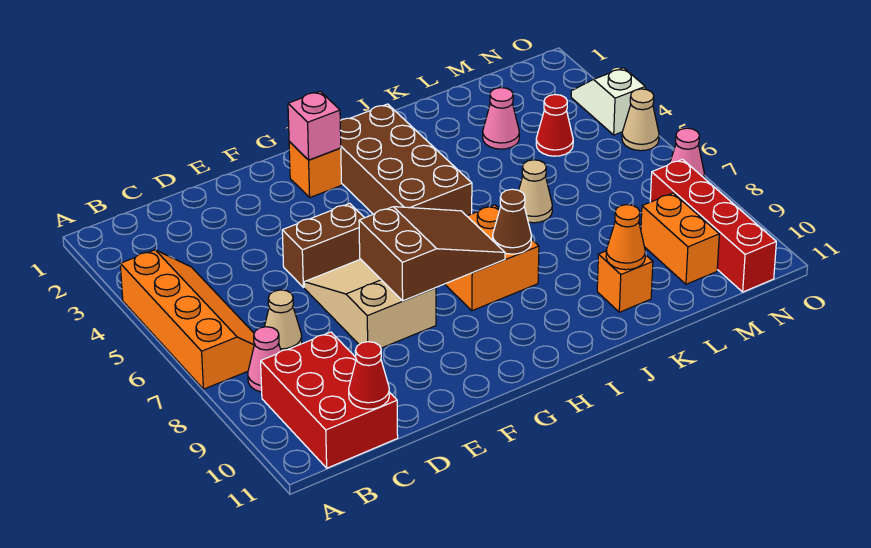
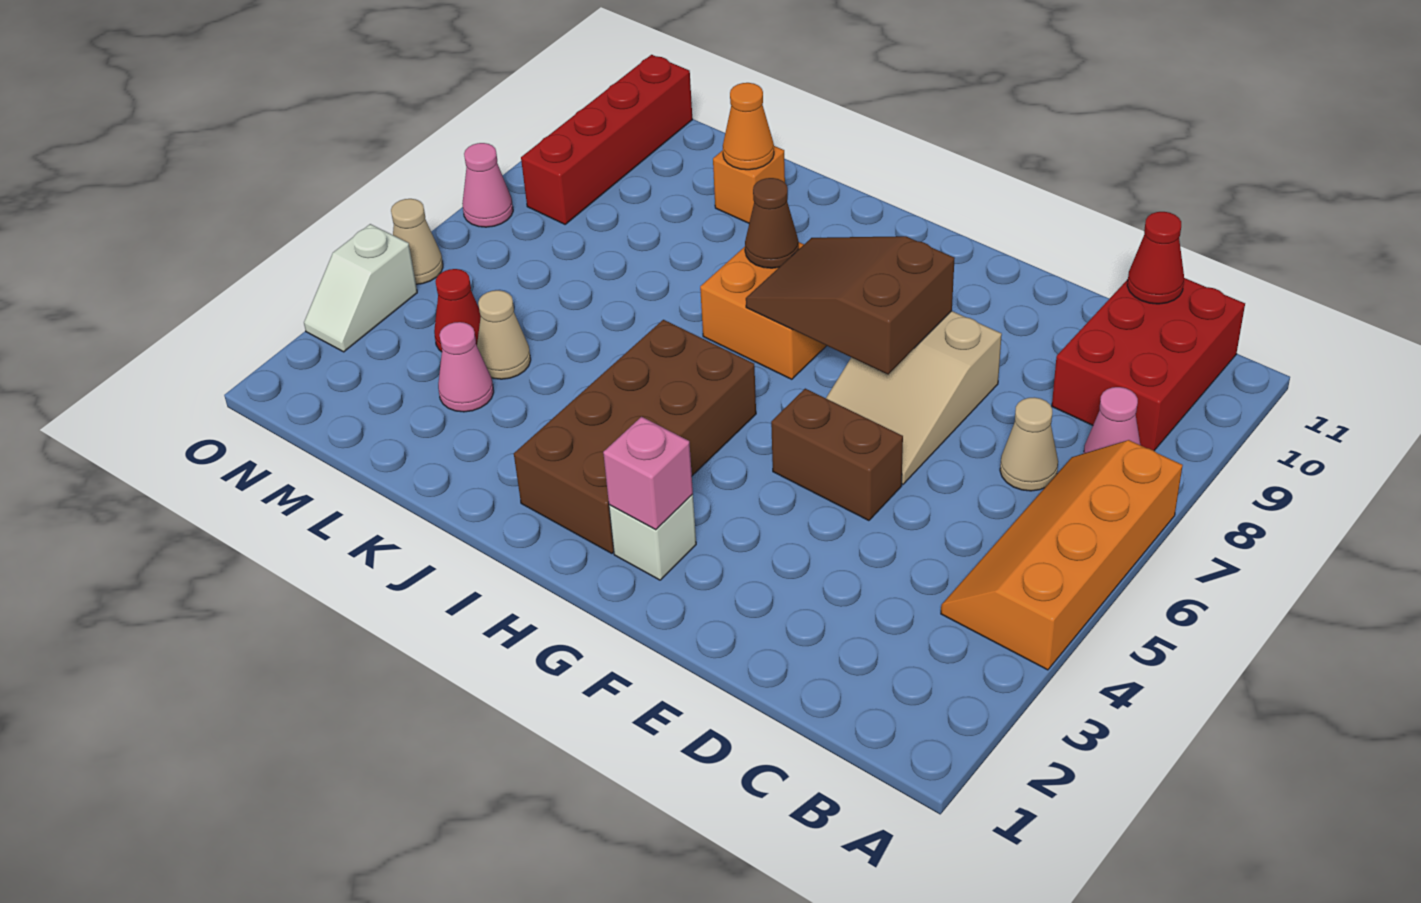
orange 1x1 brick [289,142,342,197] -> white 1x1 brick [609,494,696,580]
tan 1x1 cone [519,160,552,223] -> tan 1x1 cone moved to [477,290,531,379]
orange 1x2 brick [641,193,719,284] -> none

